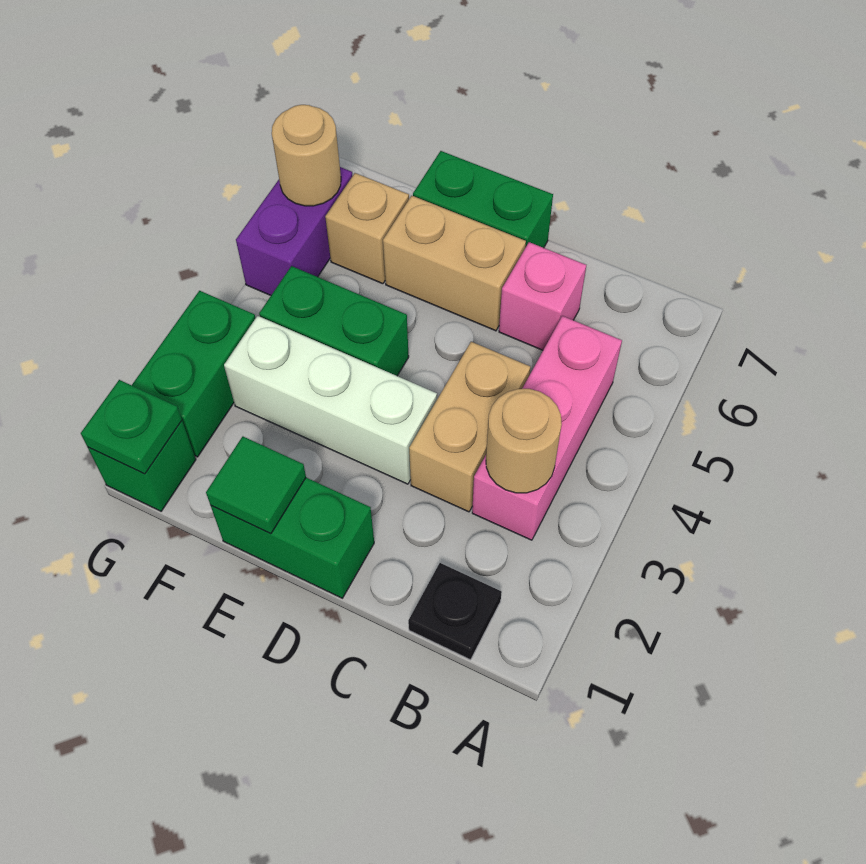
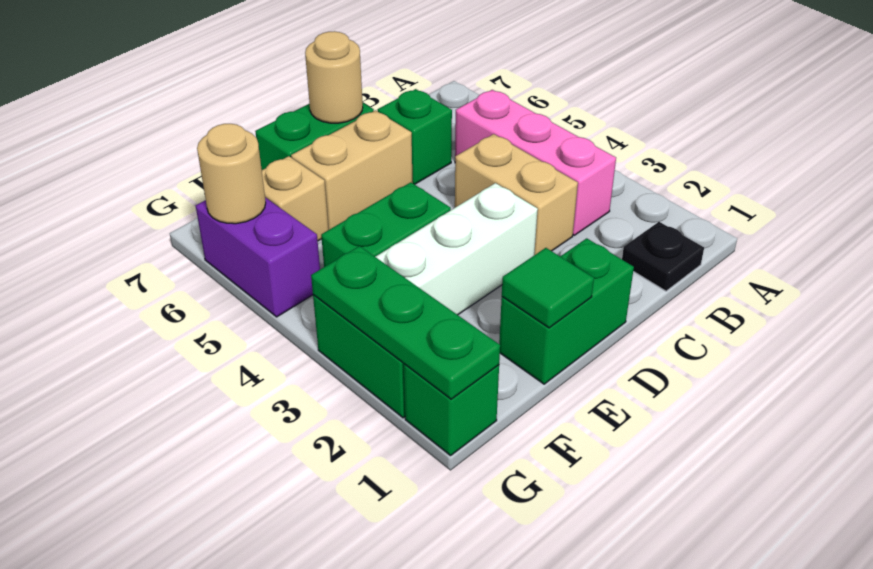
tan 1x1 round brick [486,389,562,493] -> tan 1x1 round brick moved to [305,31,363,123]
pink 1x1 brick [499,242,586,350] -> green 1x1 brick [377,89,452,184]
green 1x1 plate [81,380,182,474] -> green 1x3 plate [311,246,500,399]

